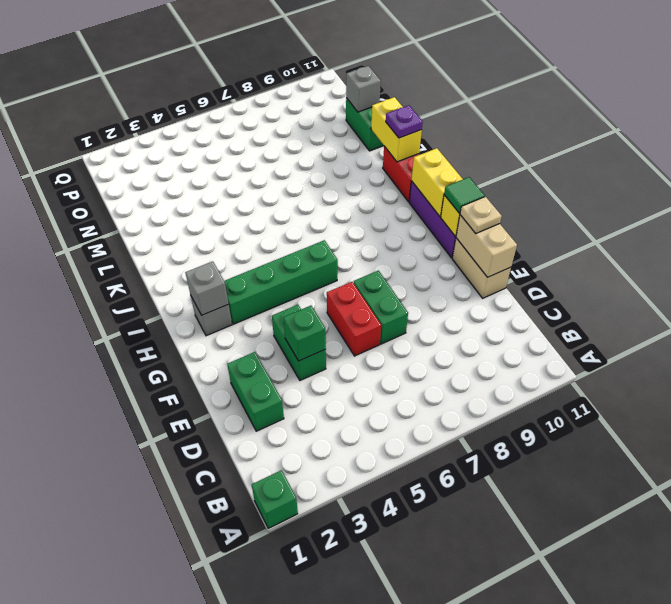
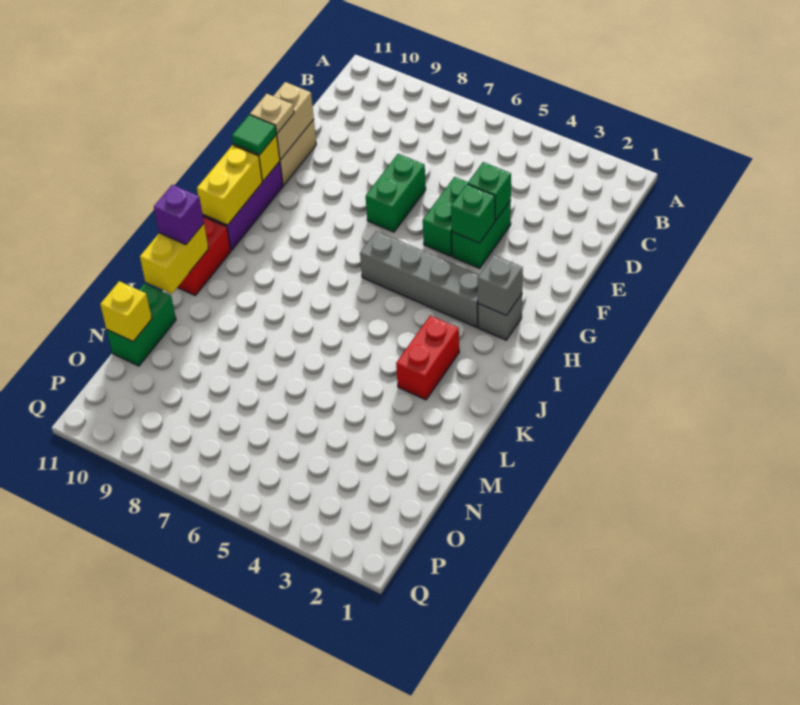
green 1x1 brick [252,470,298,528] -> green 1x1 brick moved to [451,184,495,243]
green 1x2 brick [227,352,284,431] -> green 1x2 brick moved to [423,177,468,256]
red 1x2 brick [327,282,381,356] -> red 1x2 brick moved to [396,316,459,400]
green 1x4 brick [224,240,338,324] -> grey 1x4 brick [360,231,479,327]
purple 1x1 plate [386,105,423,138] -> purple 1x1 brick [154,185,204,245]
grey 1x1 brick [346,66,381,112] -> yellow 1x1 brick [100,281,152,341]

